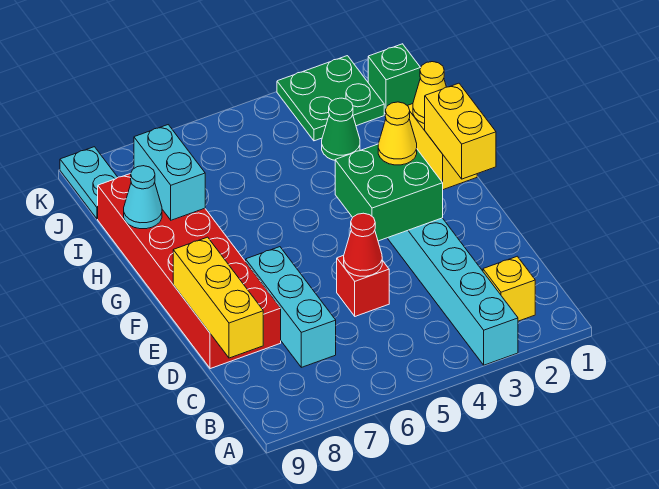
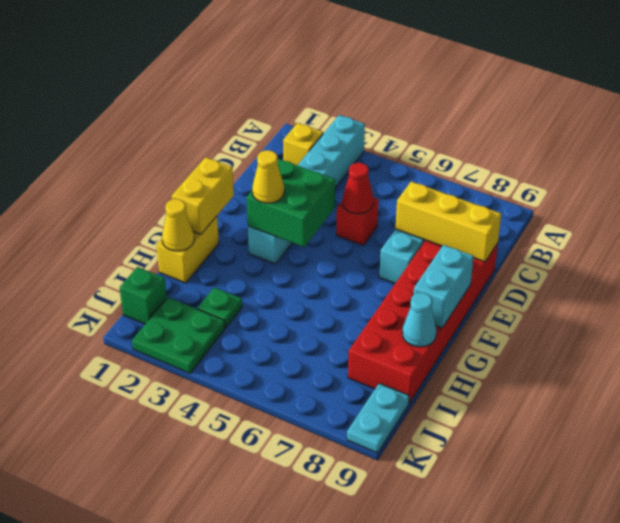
yellow 1x3 brick [173,237,263,358] -> yellow 1x3 brick turned to [396,181,501,262]
cyan 1x2 brick [134,125,205,220] -> cyan 1x2 brick moved to [414,245,474,328]
green 1x1 cone [322,98,360,160] -> green 1x1 plate [198,287,242,328]

